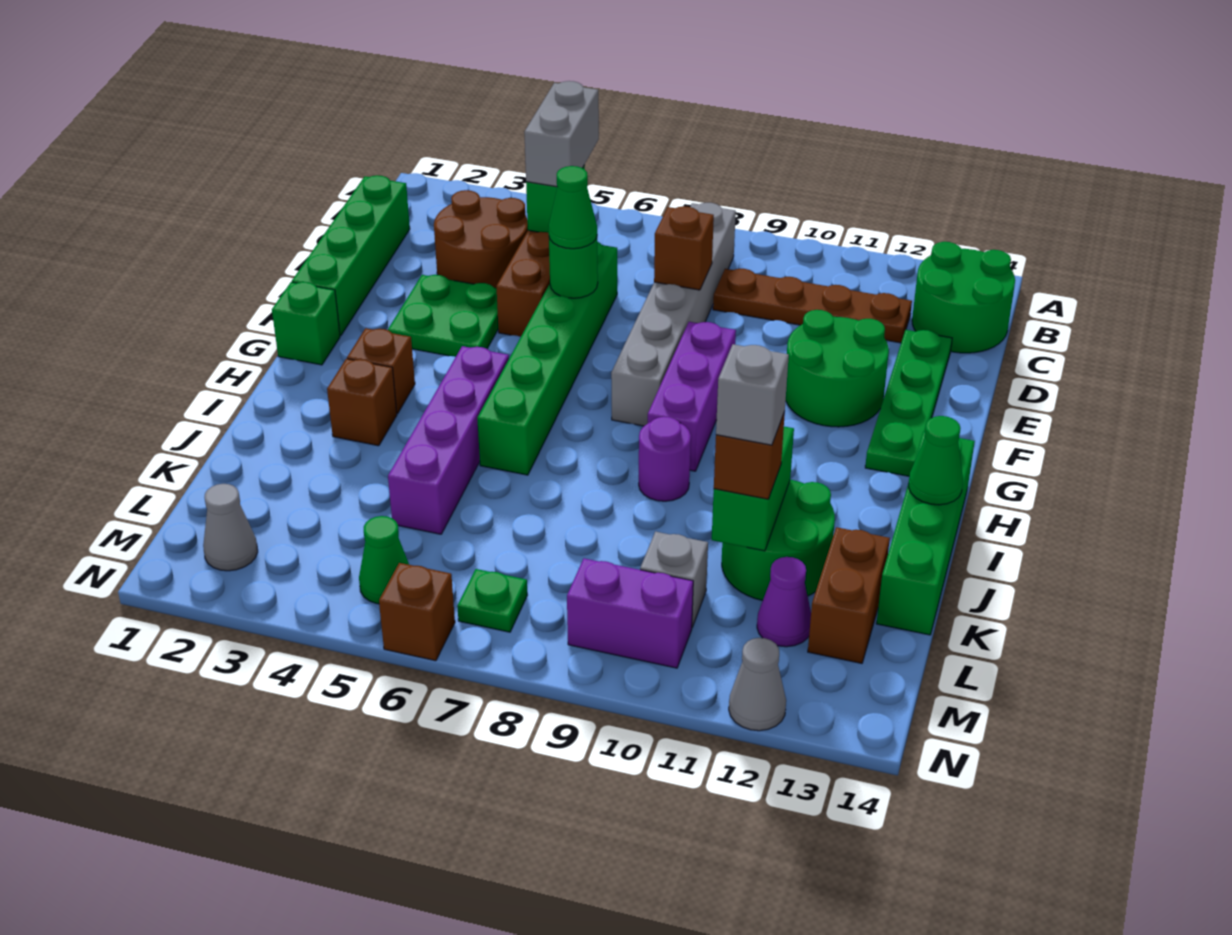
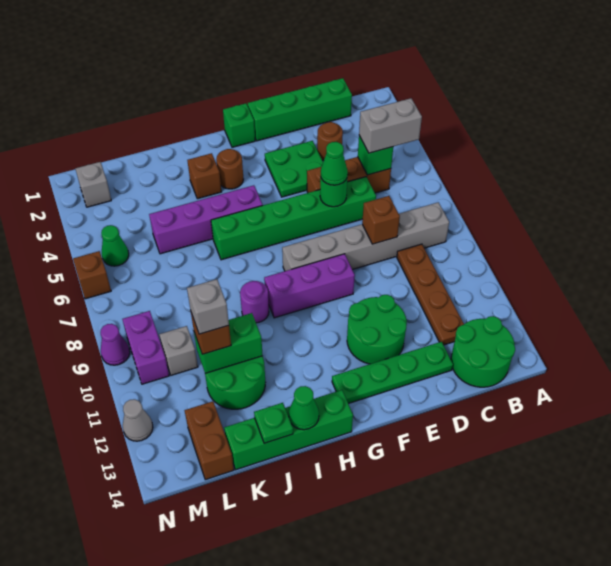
brown 2x2 round brick [434,190,528,288] -> brown 1x1 round brick [317,122,343,161]
brown 1x1 brick [347,328,415,414] -> brown 1x1 round brick [216,149,243,189]
brown 1x2 brick [808,527,890,663] -> brown 1x2 brick turned to [185,401,234,480]
purple 1x1 cone [757,557,811,647] -> purple 1x1 cone moved to [101,324,130,365]
grey 1x1 cone [203,484,258,571] -> grey 1x1 brick [75,162,111,207]
green 1x1 plate [457,569,527,632] -> green 1x1 plate moved to [254,403,293,443]

